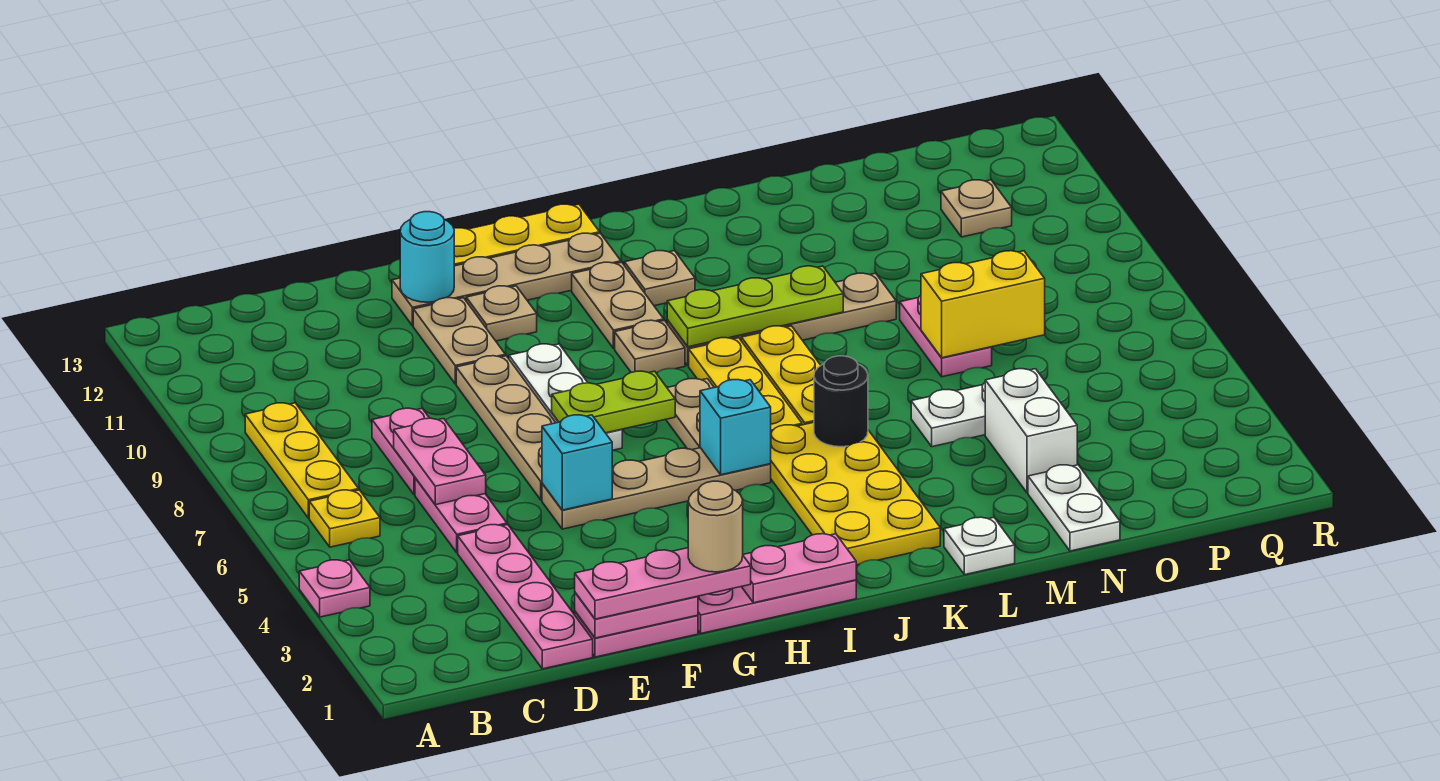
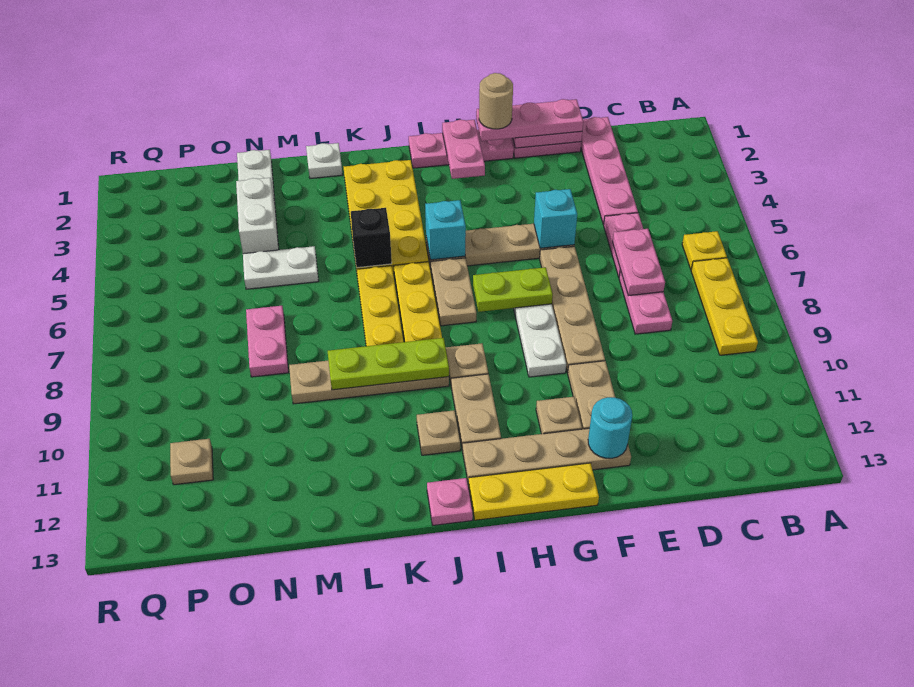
pink 1x1 plate [299,560,370,617] -> pink 1x1 plate moved to [427,478,473,525]
pink 1x2 plate [742,534,856,603] -> pink 1x2 plate turned to [442,120,485,179]
black 1x1 round brick [814,356,868,447] -> black 1x1 brick [351,208,392,268]
yellow 1x2 brick [921,251,1045,358] -> none

